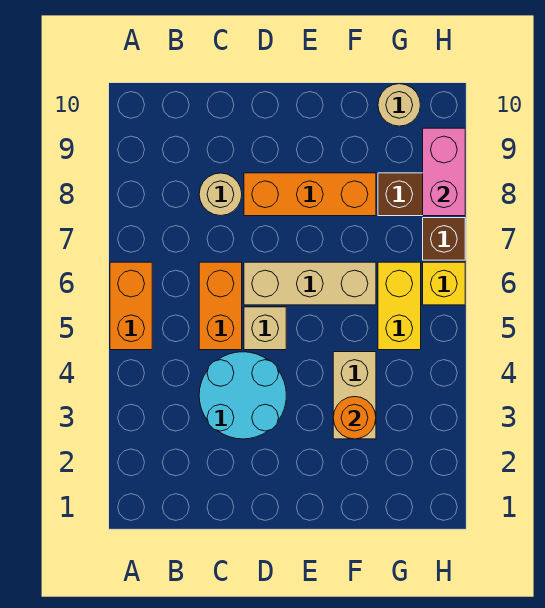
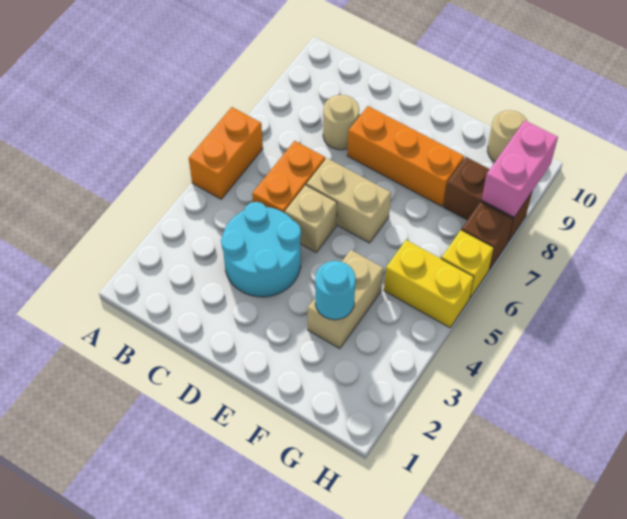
tan 1x3 brick [244,262,376,305] -> tan 1x2 brick [307,158,391,243]
orange 1x1 round brick [333,397,376,439] -> cyan 1x1 round brick [315,261,356,320]
yellow 1x2 brick [378,262,421,350] -> yellow 1x2 brick turned to [384,240,474,328]

